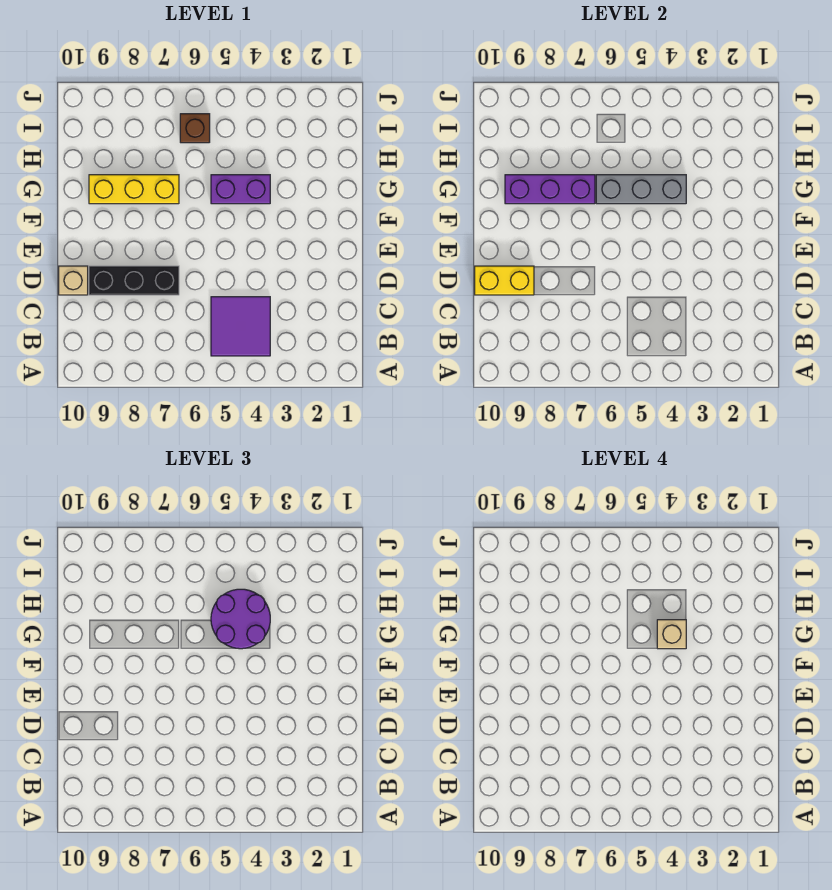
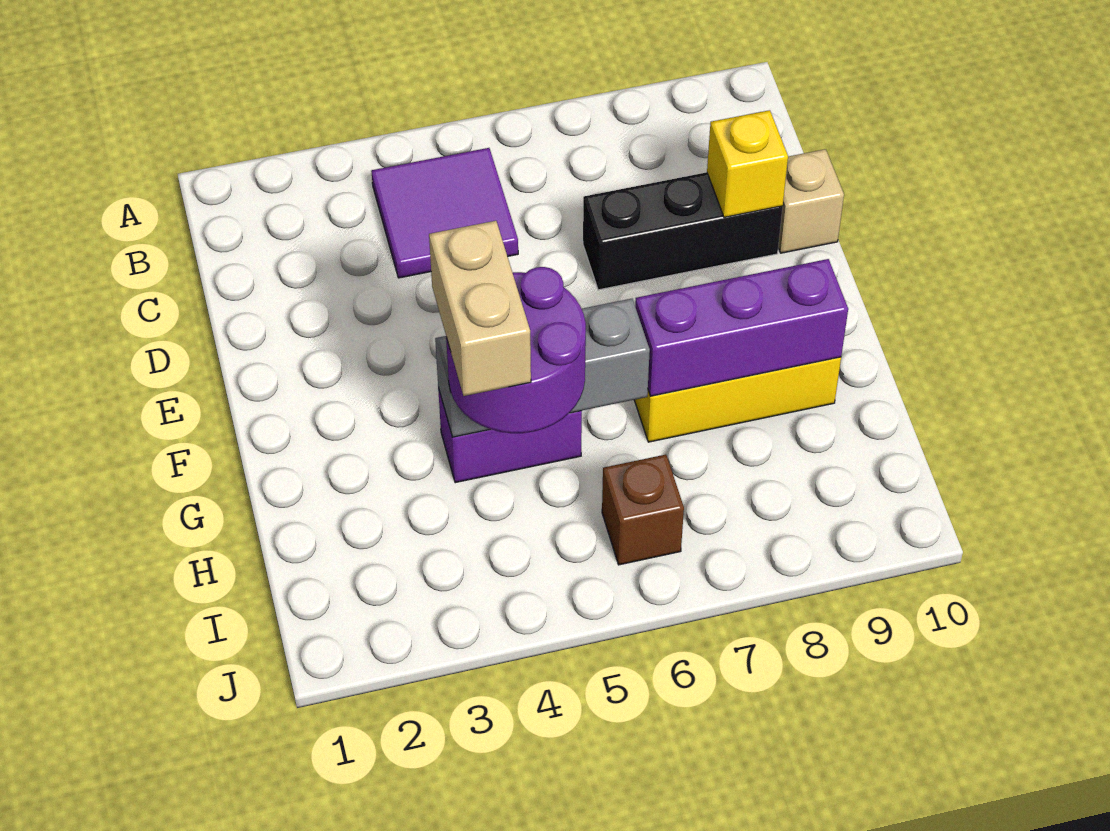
yellow 1x2 brick [475,266,534,295] -> yellow 1x1 brick [707,110,788,217]
tan 1x1 brick [657,620,686,649] -> tan 1x2 brick [429,221,531,396]

